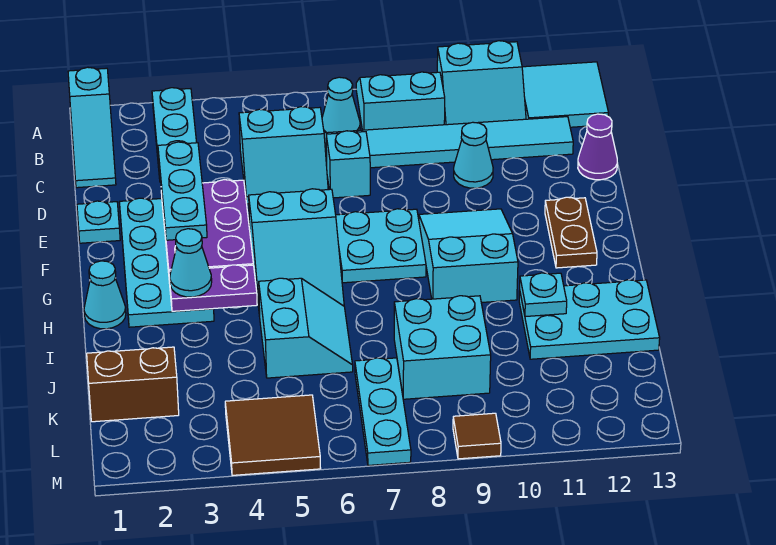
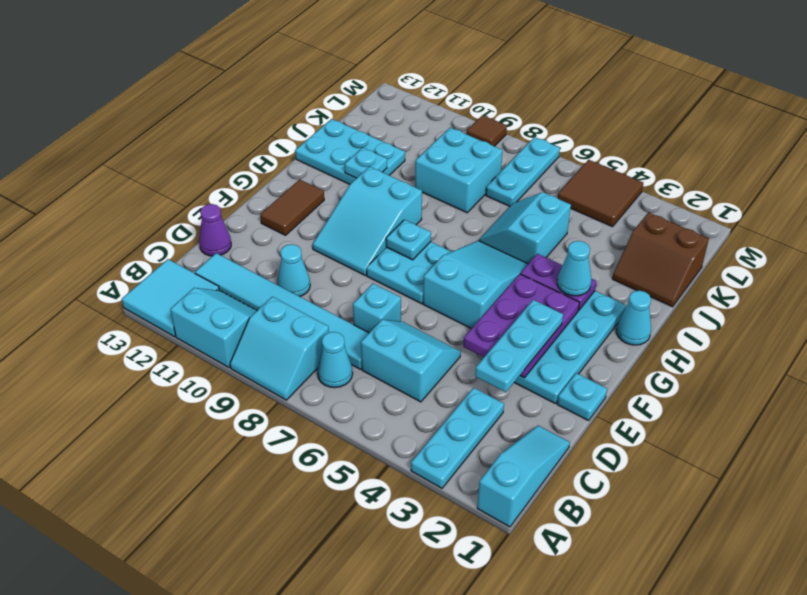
brown 1x2 plate [545,197,597,268] -> brown 1x2 tile [260,179,324,235]
none -> cyan 1x1 plate [386,220,431,260]

